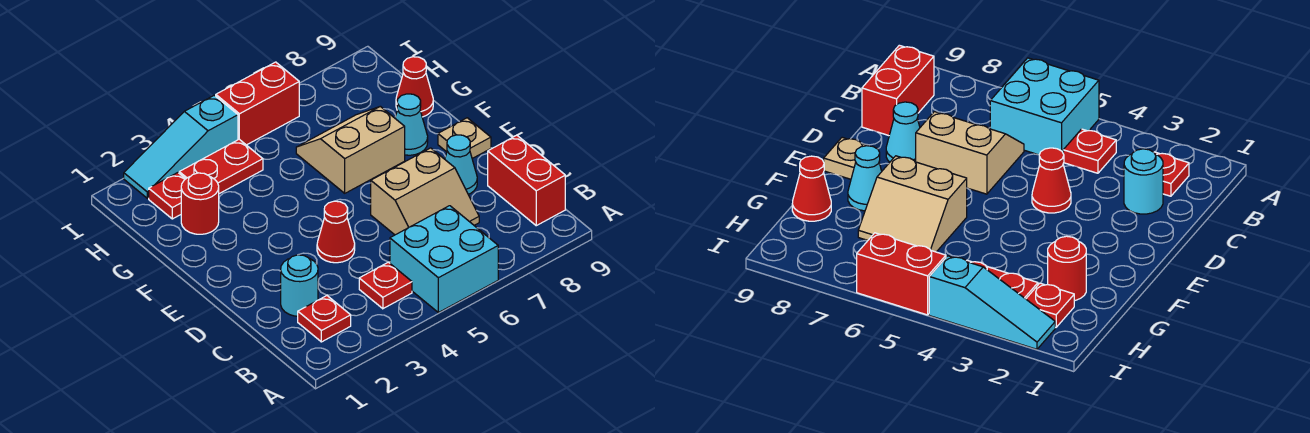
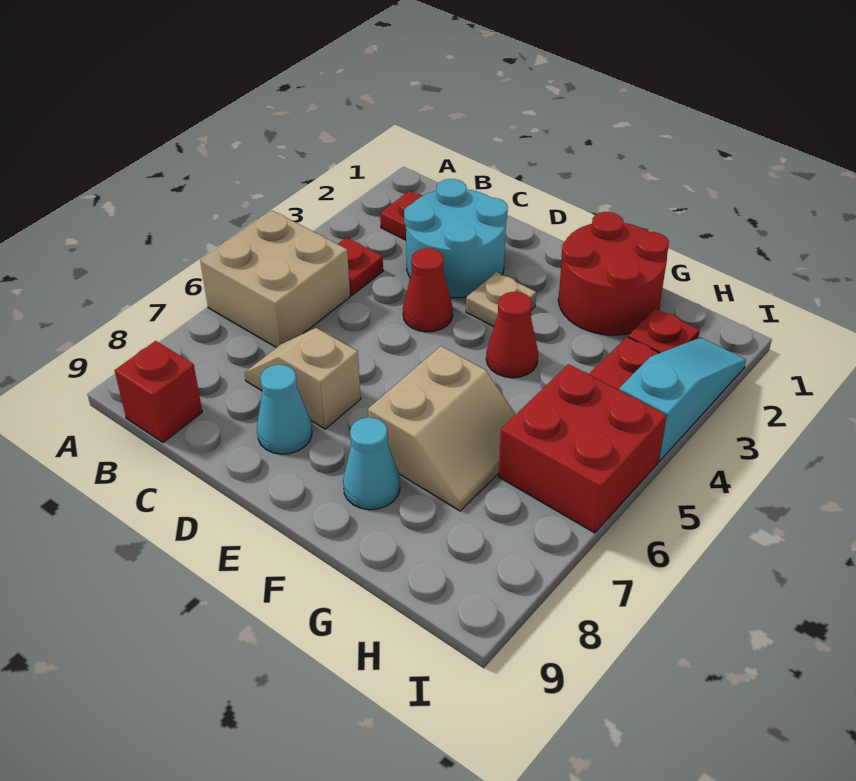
cyan 2x2 brick [390,206,498,313] -> tan 2x2 brick [200,211,350,348]
red 1x2 brick [488,135,565,226] -> red 1x1 brick [115,341,202,442]
cyan 1x1 round brick [281,255,318,316] -> cyan 2x2 round brick [404,179,508,298]
tan 2x2 slope [371,148,479,235] -> tan 1x2 slope [245,328,361,429]
tan 1x1 plate [438,118,491,158] -> tan 1x1 plate moved to [466,272,536,327]
red 1x1 round brick [181,173,219,234] -> red 2x2 round brick [558,212,669,335]
red 1x1 cone [396,57,433,117] -> red 1x1 cone moved to [486,292,538,378]
red 1x2 brick [216,62,299,145] -> red 2x2 brick [499,364,667,533]

